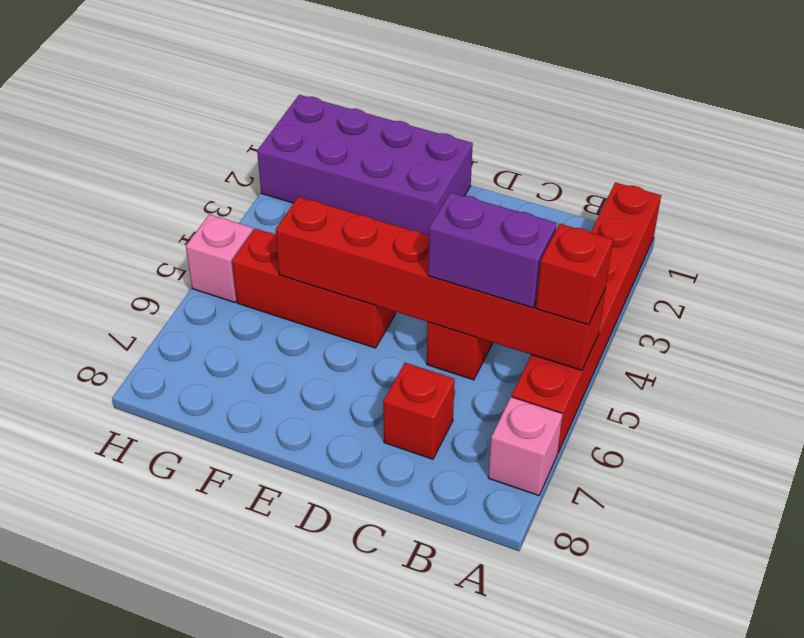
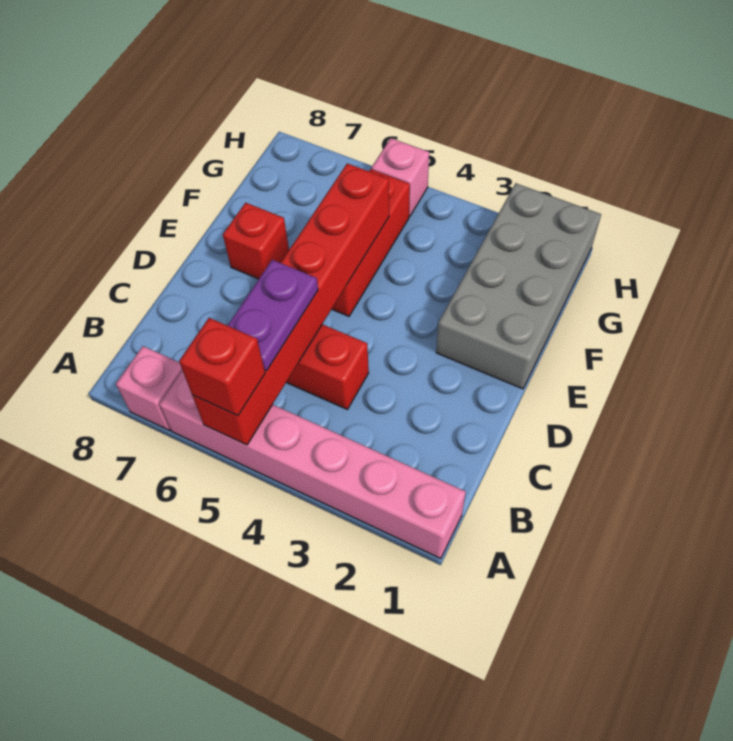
red 1x6 brick [512,182,661,452] -> pink 1x6 brick [159,370,466,559]
purple 1x2 brick [428,192,557,308] -> purple 1x2 plate [228,260,318,371]
red 1x1 brick [383,363,455,459] -> red 1x1 brick moved to [223,203,289,279]
purple 2x4 brick [257,95,473,235] -> grey 2x4 brick [436,183,601,389]

